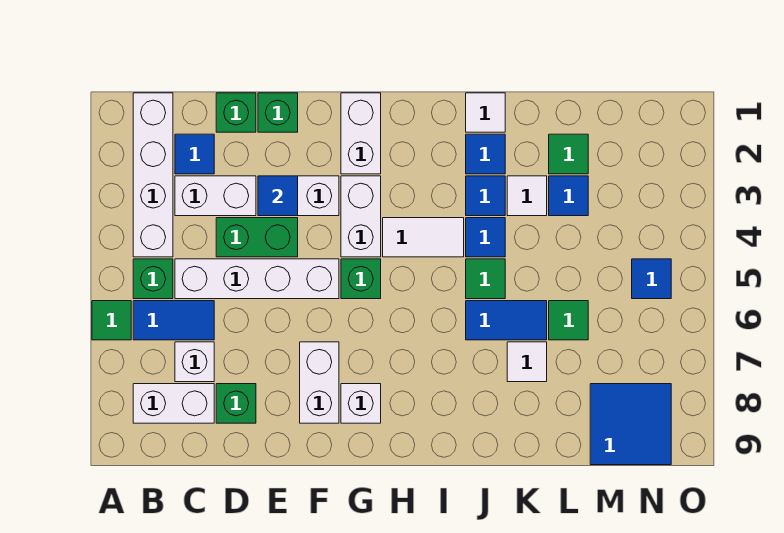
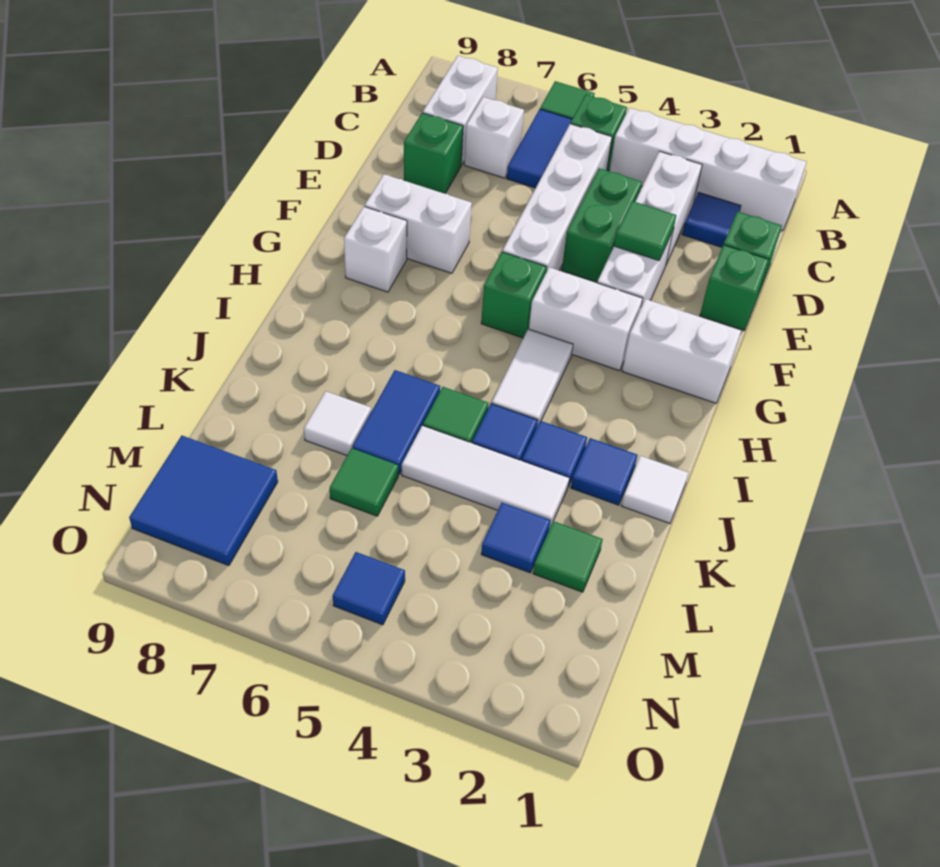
blue 1x1 tile [258,176,298,216] -> green 1x1 tile [614,201,676,260]
white 1x1 tile [507,176,547,216] -> white 1x3 tile [402,426,569,529]

